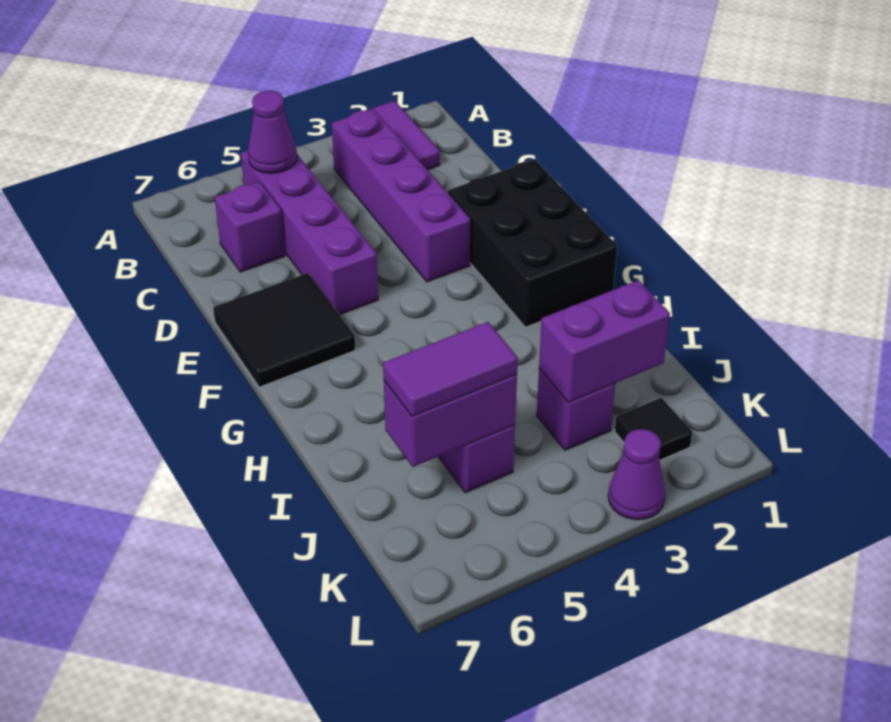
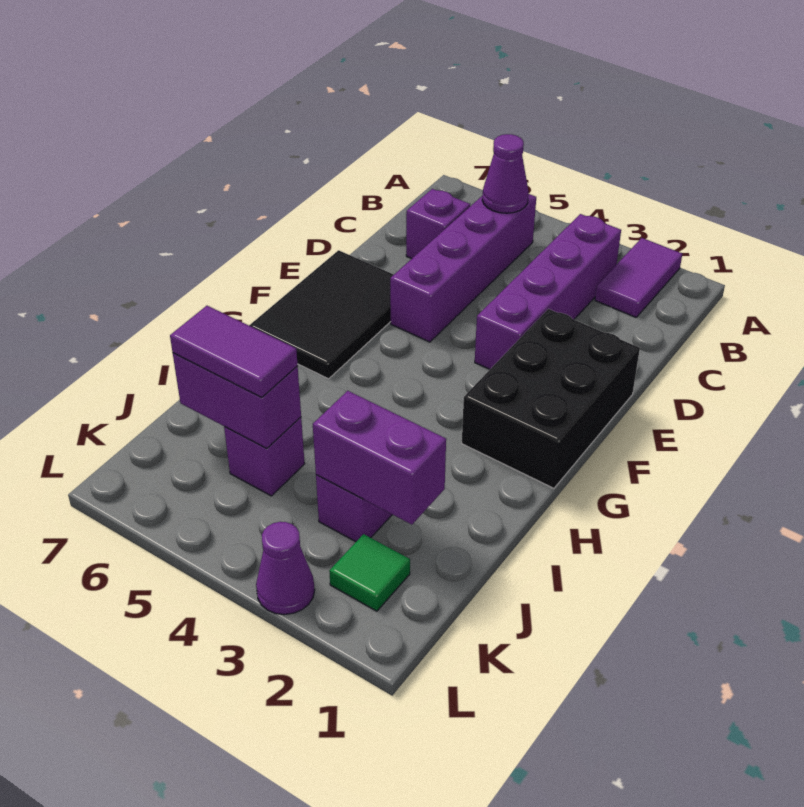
black 2x2 tile [213,273,355,387] -> black 2x3 tile [249,250,394,379]
black 1x1 tile [615,398,692,460] -> green 1x1 tile [329,534,410,611]

